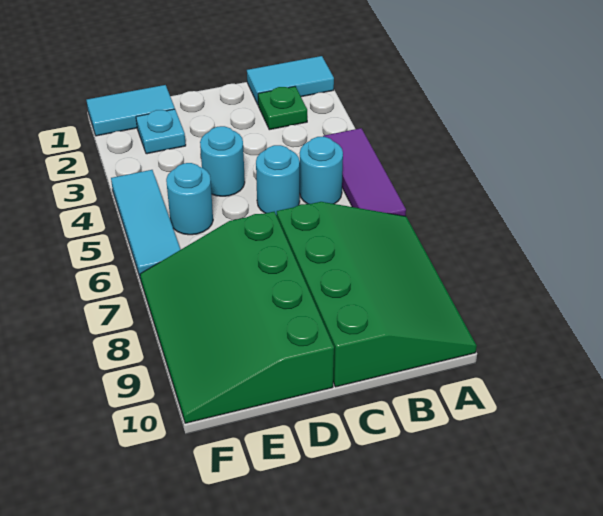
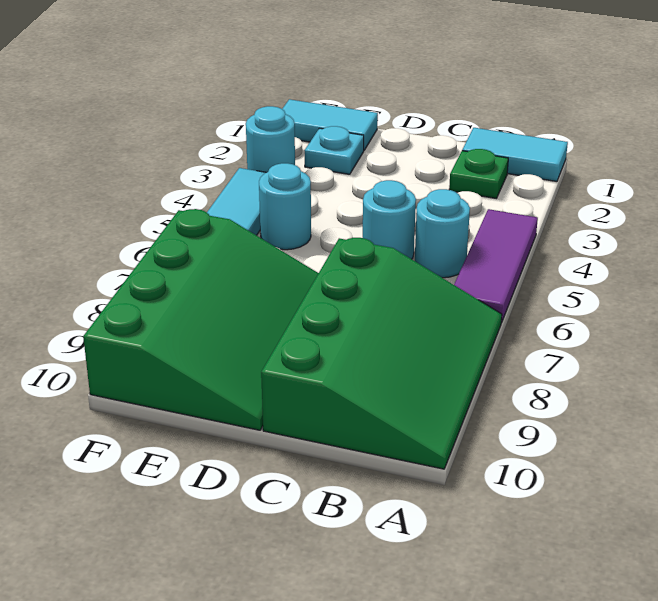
cyan 1x1 round brick [200,126,245,196] -> cyan 1x1 round brick moved to [246,106,295,172]
green 3x4 slope [140,212,334,423] -> green 3x4 slope turned to [83,209,318,430]

